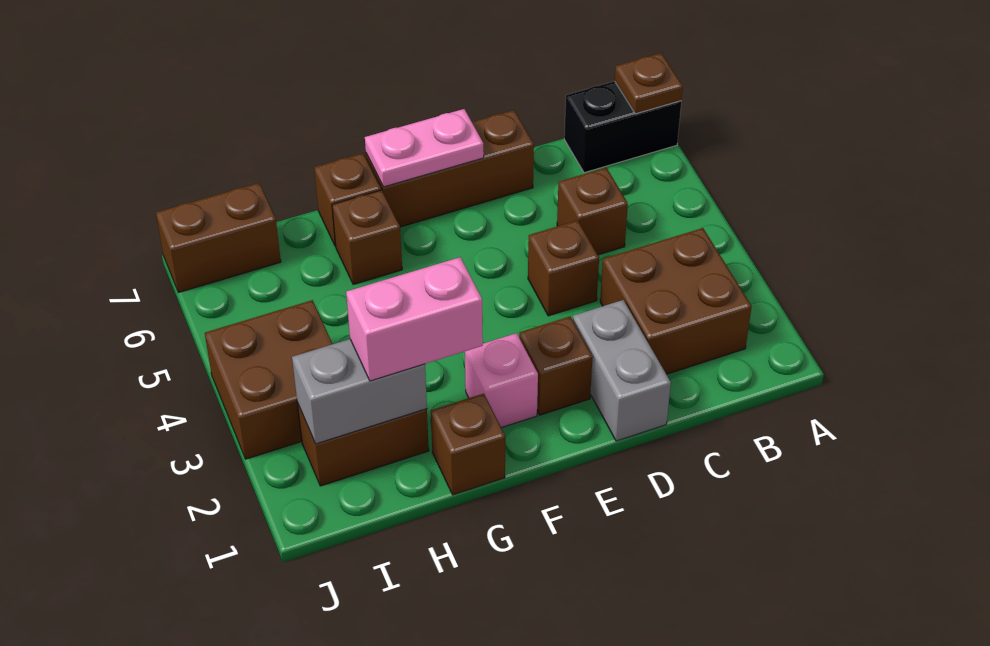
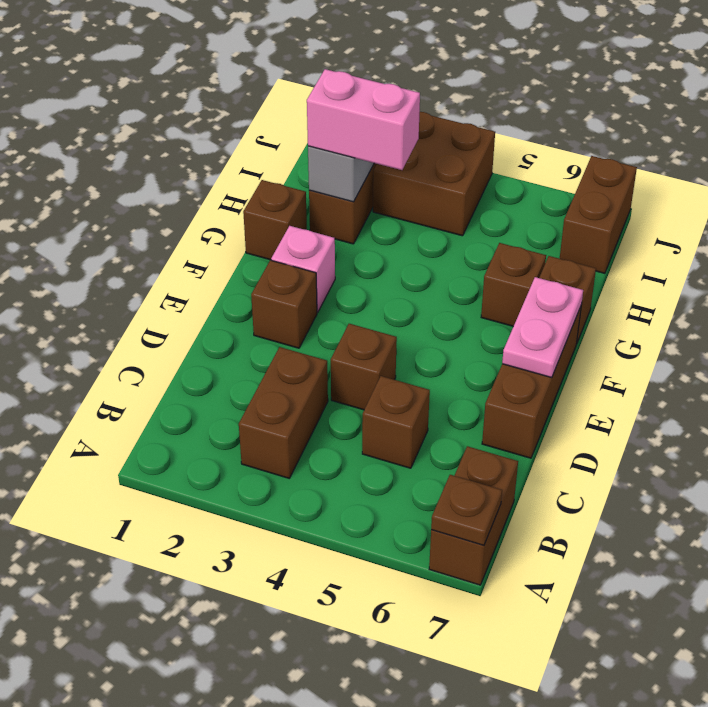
black 1x2 brick [564,81,681,173] -> brown 1x2 brick [429,446,518,585]
brown 2x2 brick [600,228,752,374] -> brown 1x2 brick [239,347,328,478]
grey 1x2 brick [573,300,671,441] -> none
pink 1x2 brick [346,257,483,381] -> pink 1x2 brick turned to [307,69,420,170]

